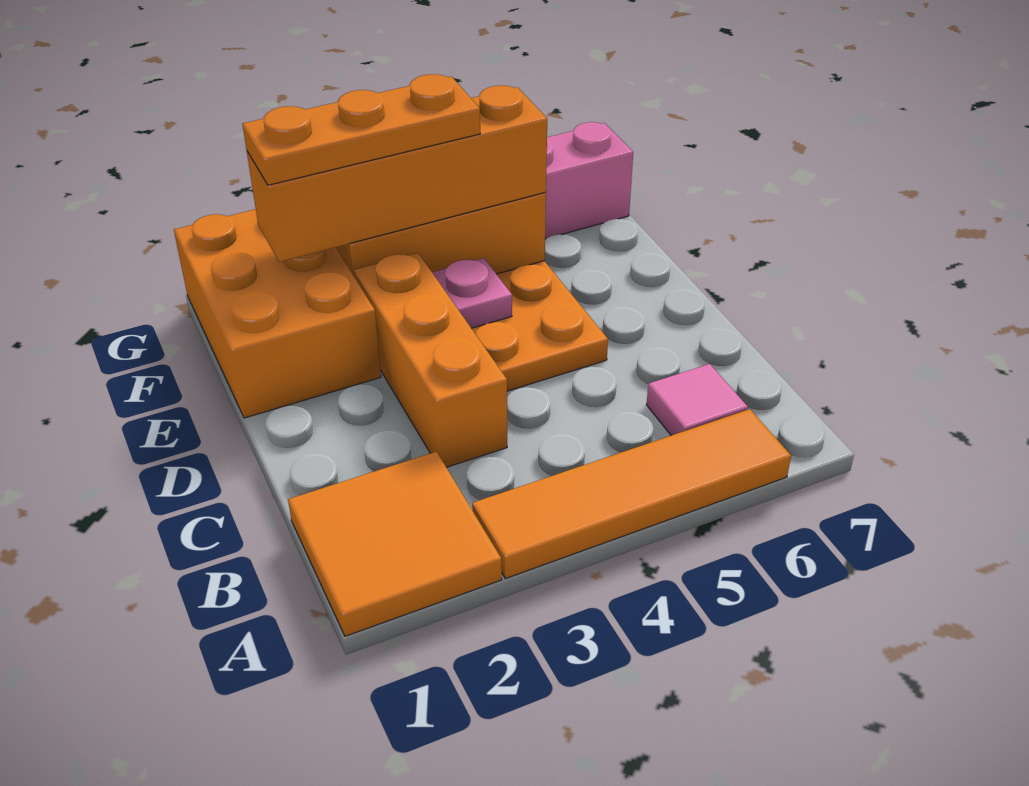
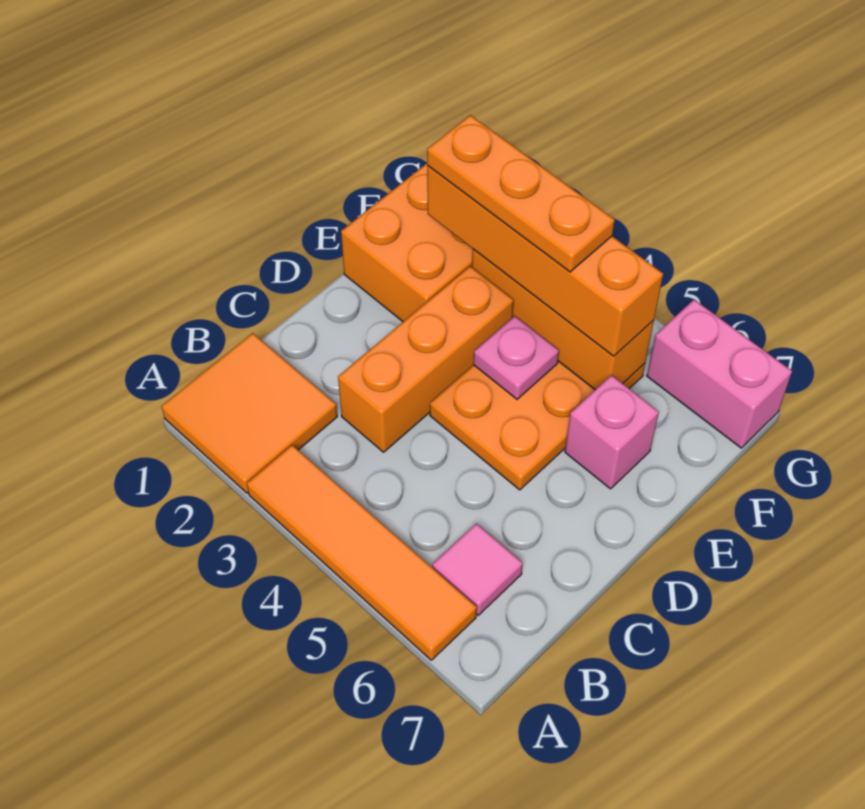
none -> pink 1x1 brick [565,375,659,489]

